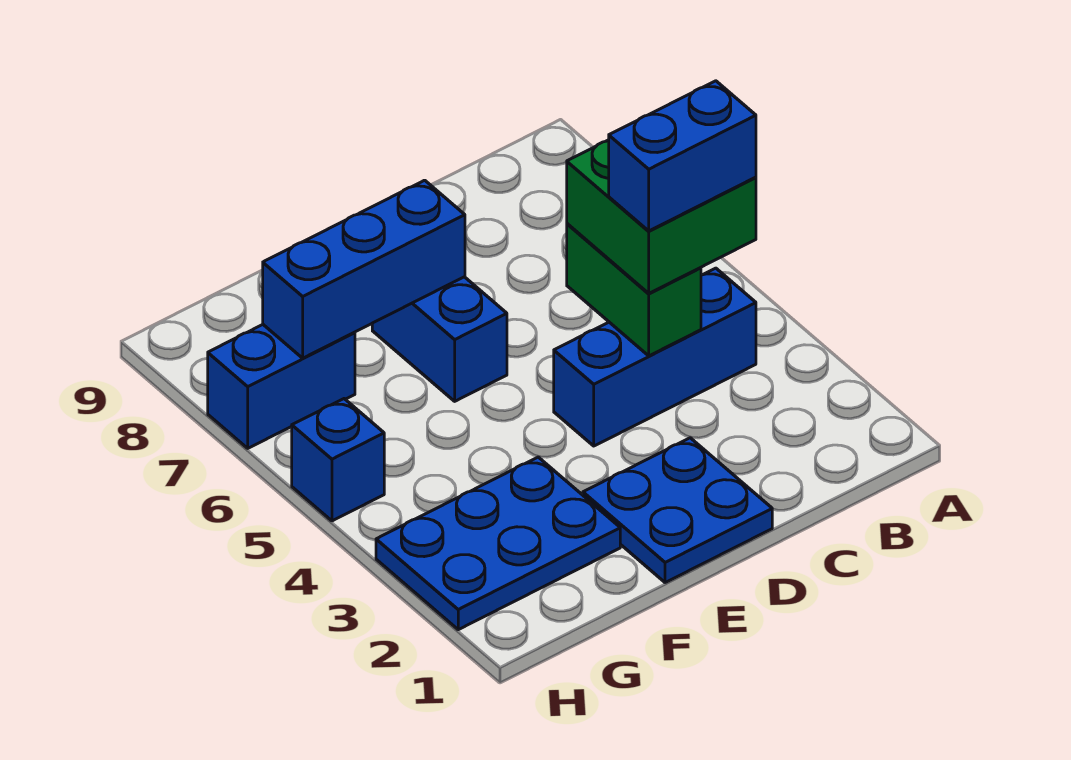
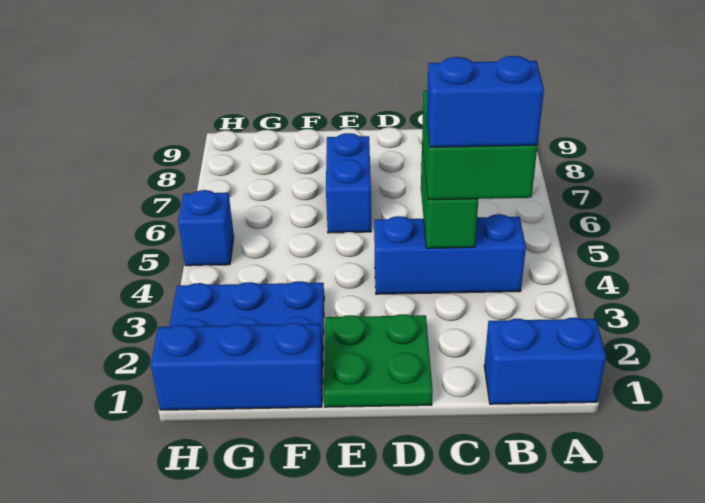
blue 2x2 plate [583,438,772,583] -> green 2x2 plate [324,314,433,407]
blue 1x3 brick [263,180,465,358] -> blue 1x3 brick moved to [151,323,323,410]
blue 1x2 brick [208,325,355,448] -> blue 1x2 brick moved to [484,318,606,404]

